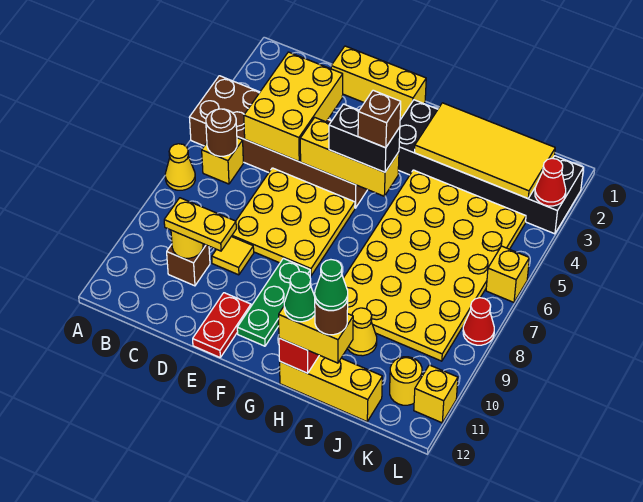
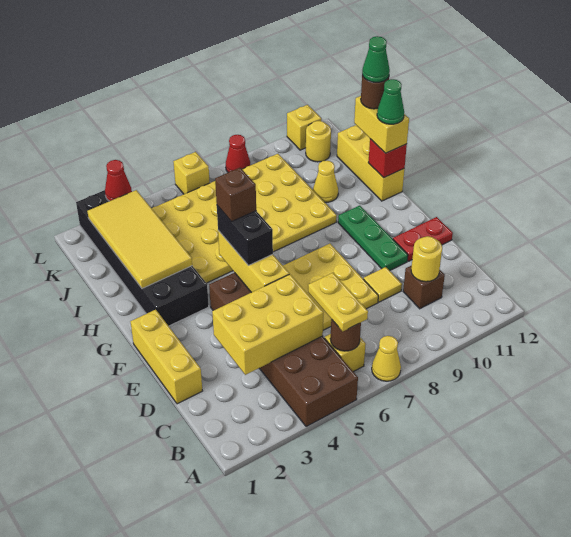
yellow 1x2 plate [164,198,236,251] -> yellow 1x2 plate moved to [308,273,368,331]
green 1x3 plate [237,258,310,346] -> green 1x3 plate turned to [338,206,408,271]

